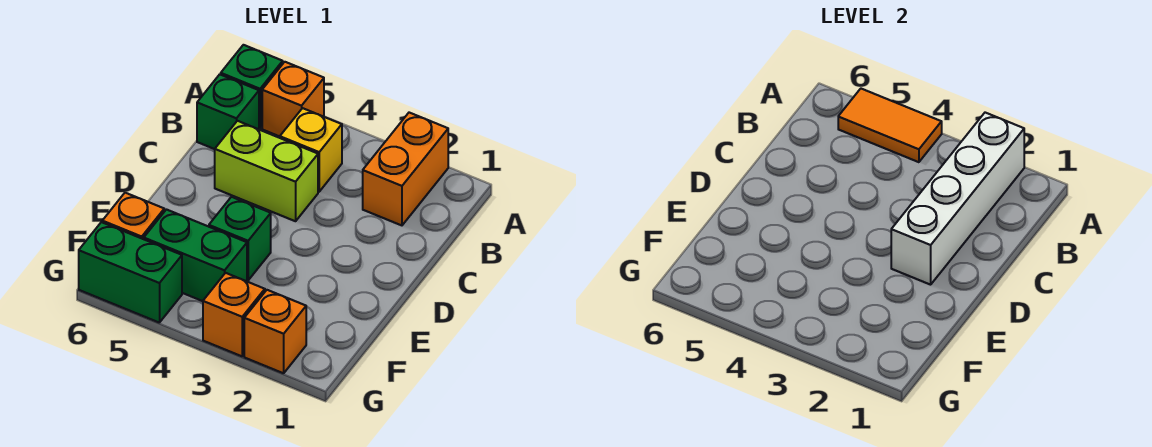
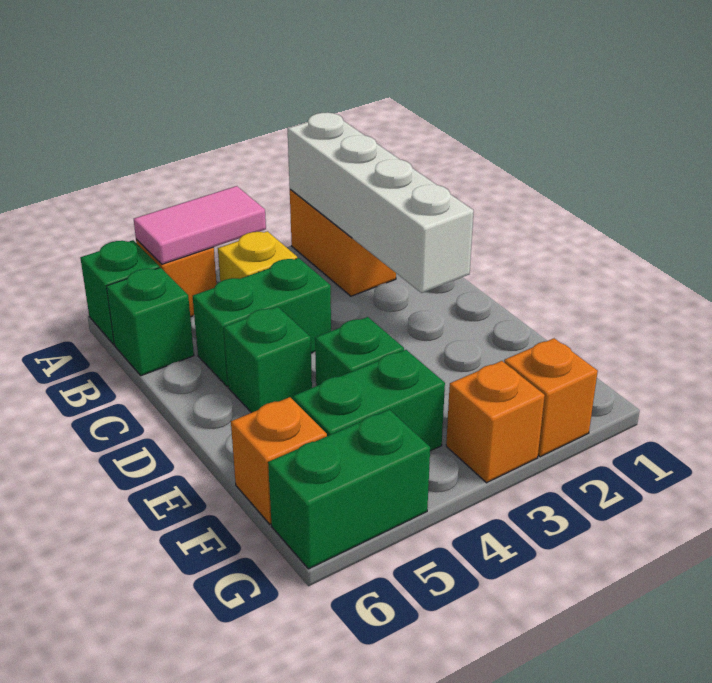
orange 1x2 tile [838,89,942,162] -> pink 1x2 tile [134,186,266,264]
lime 1x2 brick [215,121,318,221] -> green 1x2 brick [193,258,331,386]
none -> green 1x1 brick [224,307,312,413]

